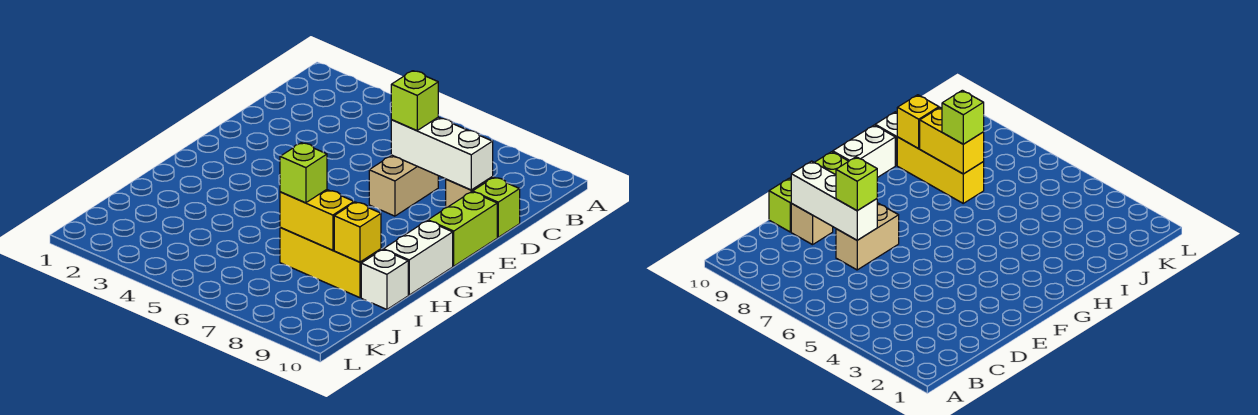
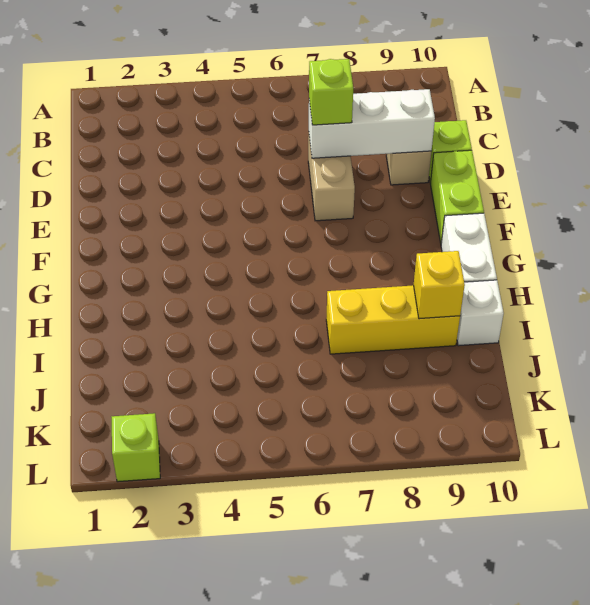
yellow 1x2 brick [280,190,354,250] -> none
lime 1x1 brick [280,143,327,203] -> lime 1x1 brick moved to [112,413,160,482]

